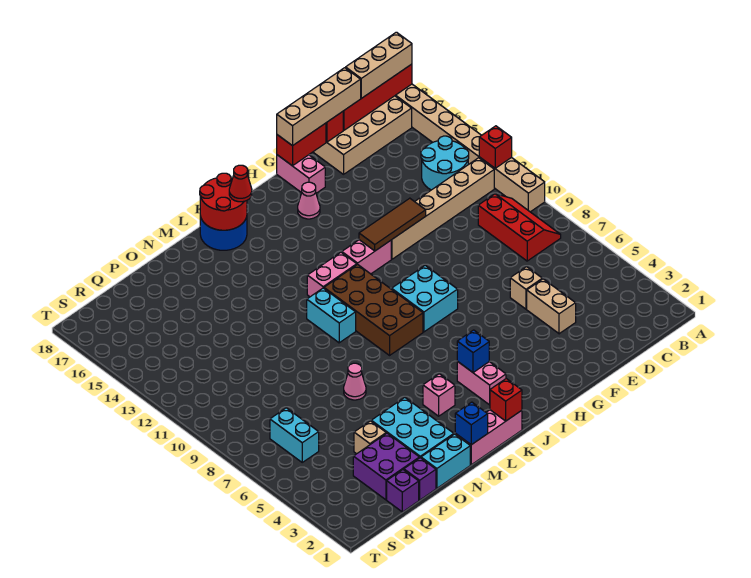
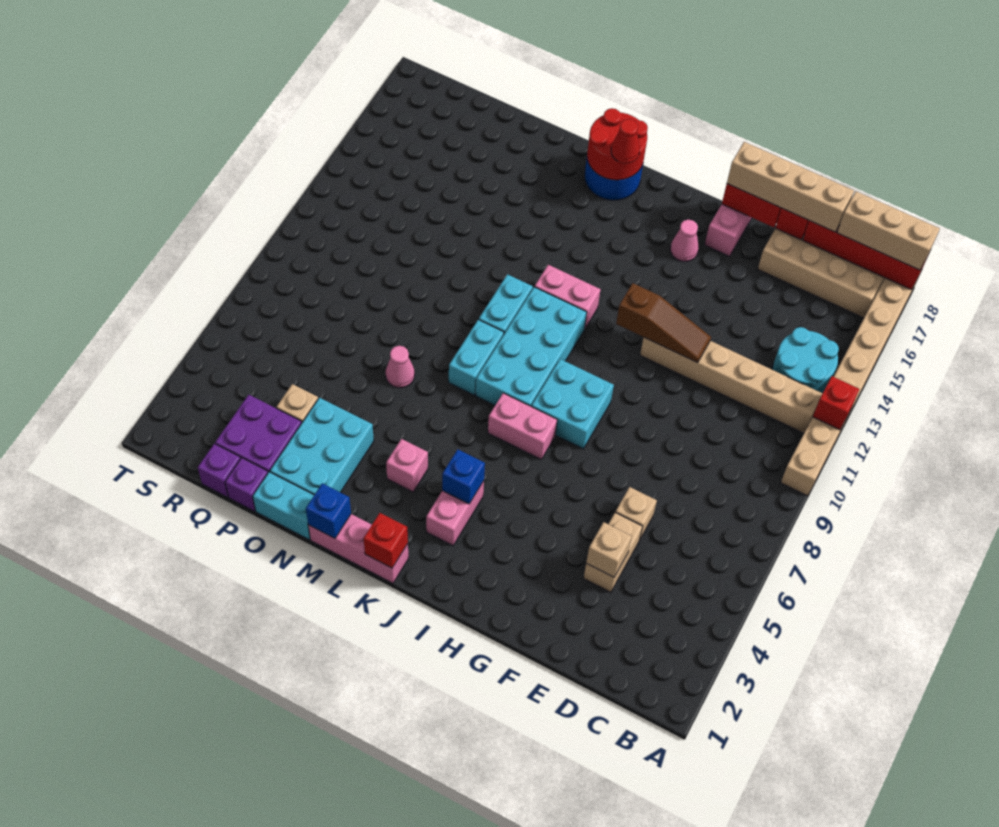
red 2x3 slope [478,194,561,261] -> none
none -> tan 1x1 brick [586,522,632,577]
brown 1x3 tile [359,198,426,251] -> brown 1x3 slope [616,283,711,363]
pink 1x2 brick [342,240,391,274] -> pink 1x2 brick moved to [488,393,557,459]
brown 2x4 brick [324,264,423,355] -> cyan 2x4 brick [476,287,587,406]
cyan 1x2 brick [270,408,319,462] -> cyan 1x2 brick moved to [449,319,504,395]

